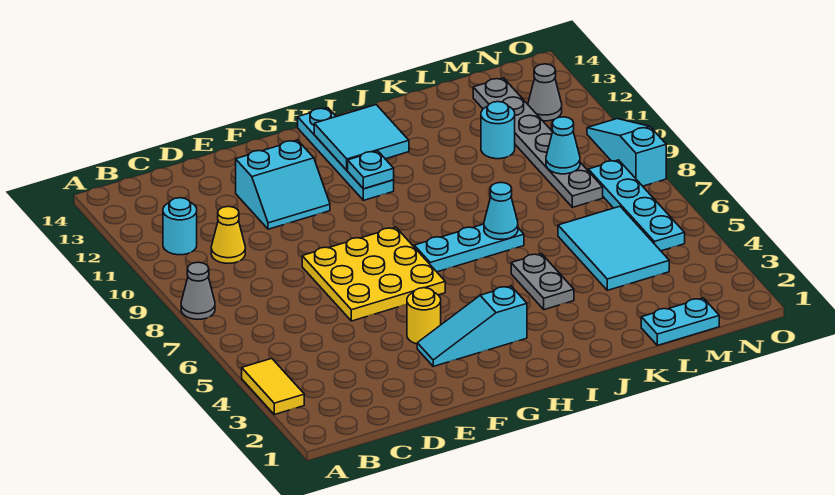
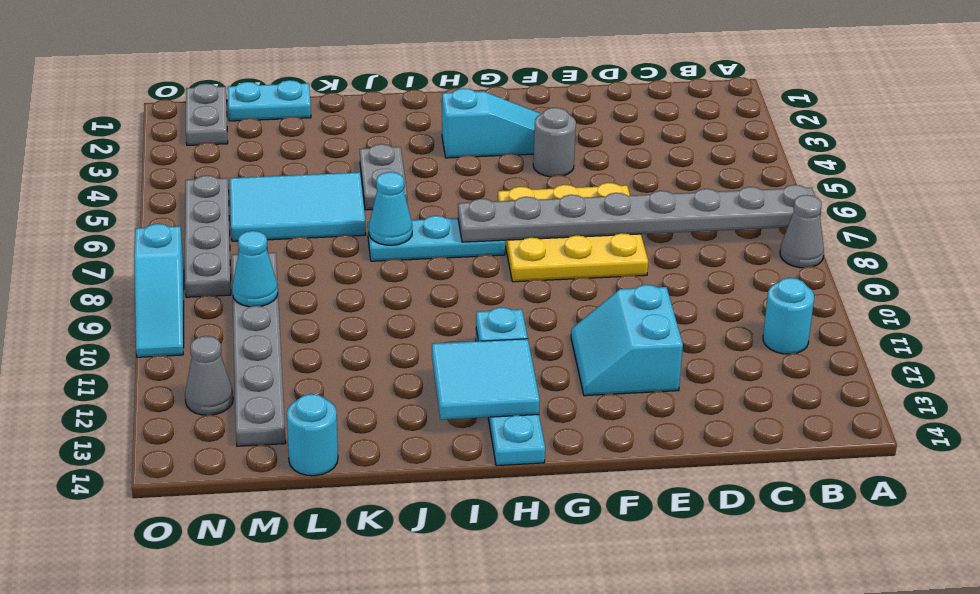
yellow 1x2 tile [242,358,304,415] -> none
none -> grey 1x8 plate [458,185,821,242]
yellow 1x1 cone [211,206,245,263] -> none
cyan 2x2 slope [236,140,330,229] -> cyan 2x2 slope turned to [571,285,683,396]
yellow 1x1 round brick [407,288,441,344] -> grey 1x1 round brick [533,108,576,177]
cyan 2x3 tile [558,206,669,290] -> cyan 2x3 tile turned to [230,172,366,241]
cyan 1x1 round brick [481,102,515,159] -> cyan 1x1 round brick moved to [287,394,338,476]
none -> grey 1x2 plate [186,84,228,145]
cyan 1x4 plate [588,160,685,251] -> grey 1x4 plate [185,175,231,297]

